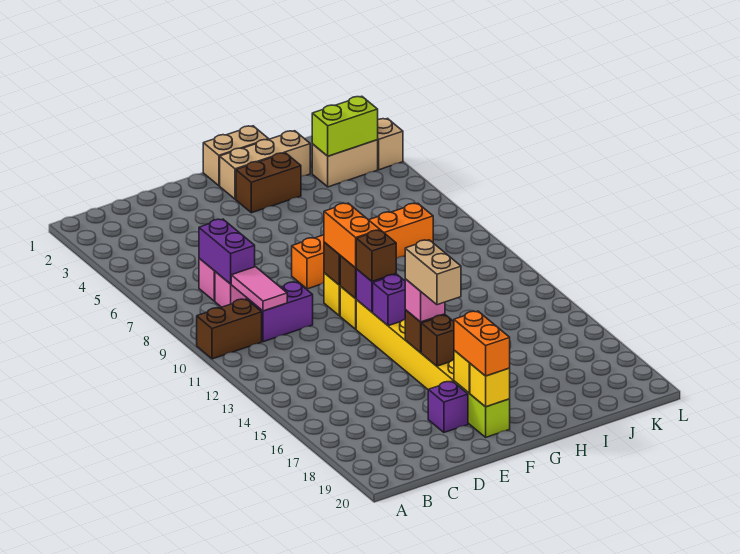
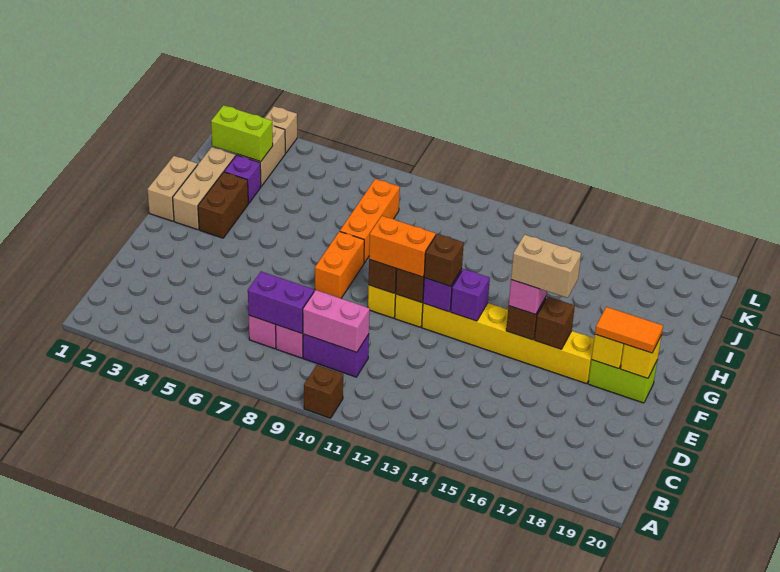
brown 1x2 brick [197,299,262,359] -> brown 1x1 brick [304,365,343,418]
pink 1x2 tile [231,267,287,311] -> pink 1x2 brick [303,290,370,352]
purple 1x2 brick [248,282,313,342] -> purple 1x2 brick turned to [303,334,369,377]
purple 1x1 brick [428,381,468,432] -> purple 1x1 brick moved to [224,155,261,203]
orange 1x2 brick [454,311,510,376] -> orange 1x2 tile [595,307,663,353]
lime 1x2 brick [312,96,378,156] -> lime 1x2 brick turned to [211,105,273,162]

